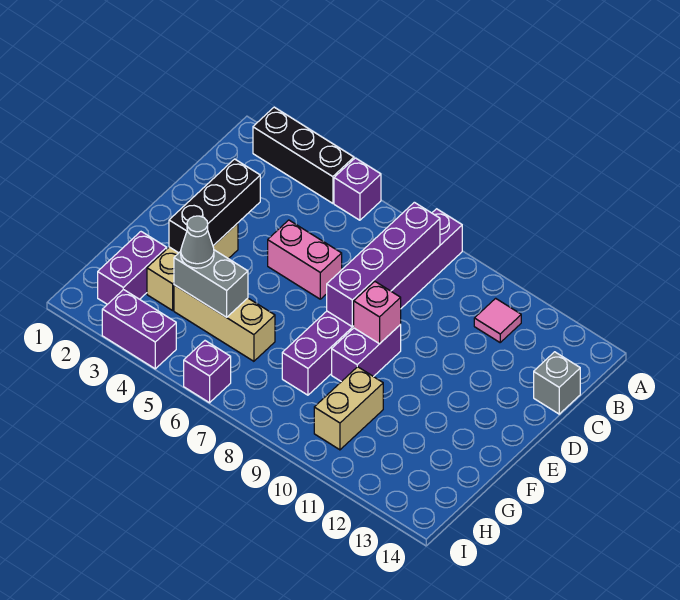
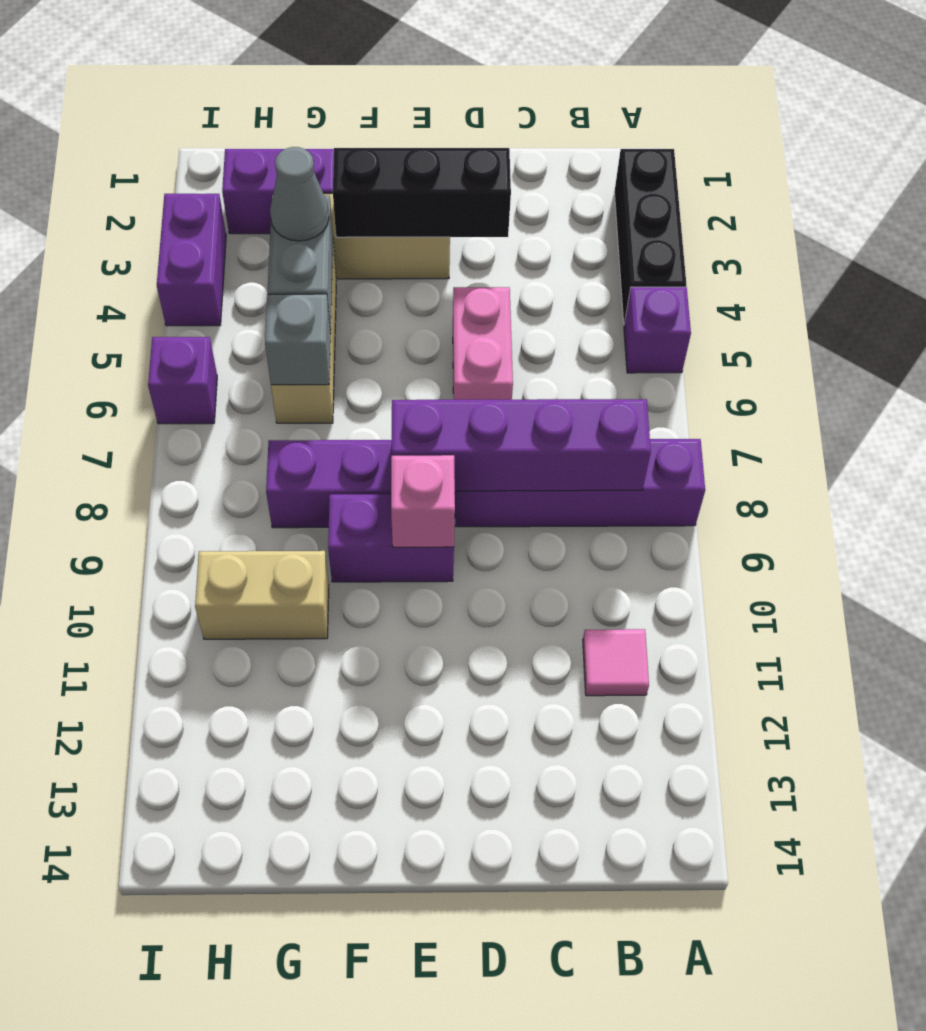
grey 1x1 brick [534,352,580,414] -> grey 1x1 brick moved to [265,294,331,385]

